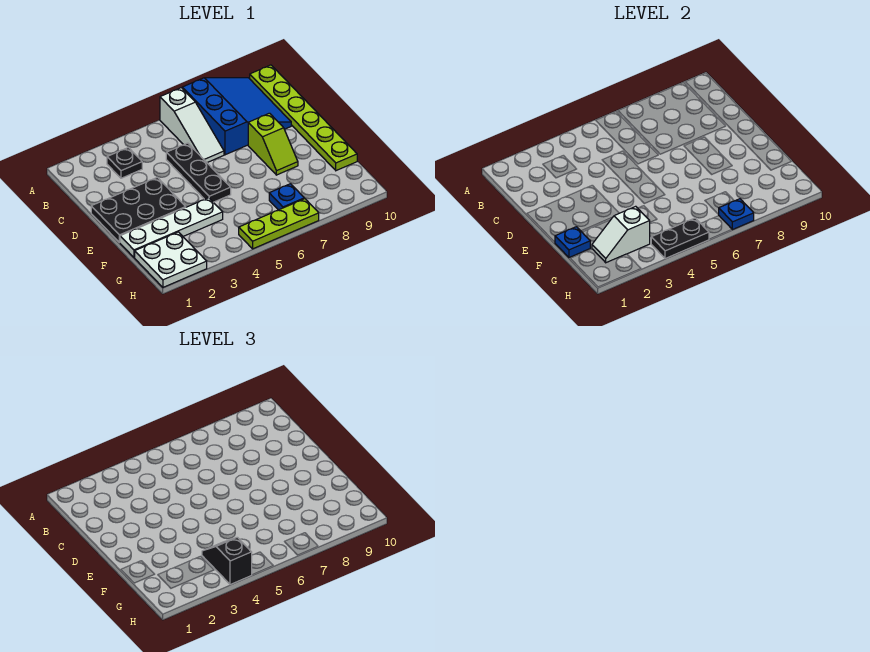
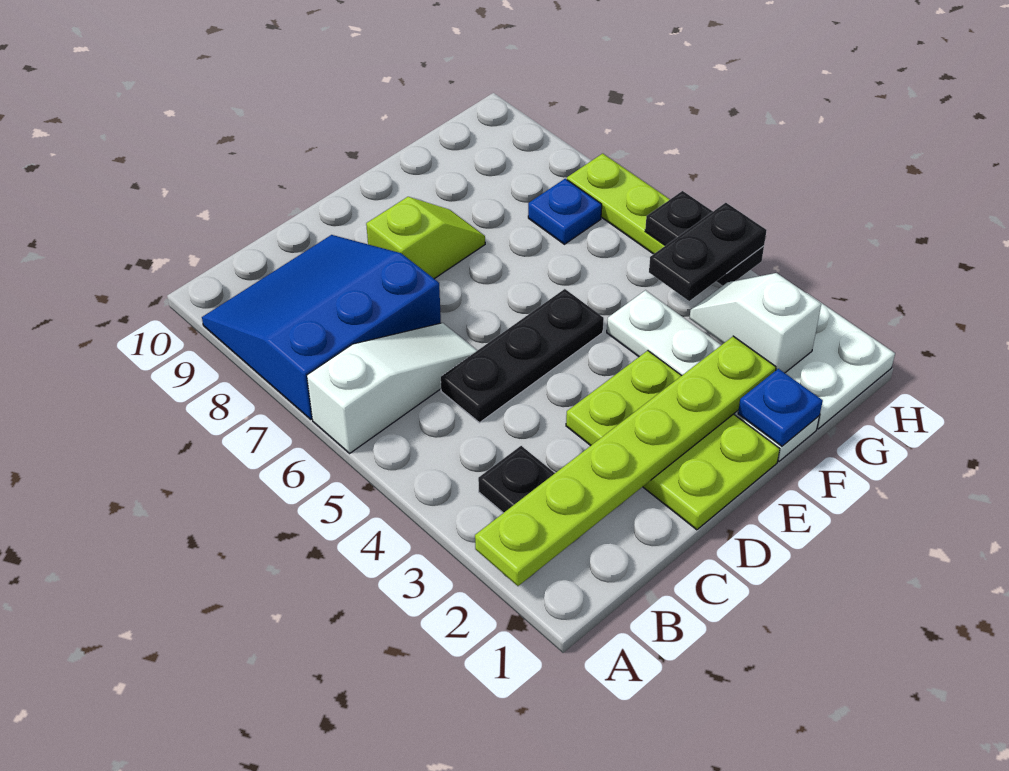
lime 1x6 plate [250,65,357,171] -> lime 1x6 plate moved to [475,336,776,586]
black 2x3 plate [91,177,186,243] -> lime 2x3 plate [566,351,780,530]
white 1x2 slope [592,206,650,263] -> white 1x2 slope turned to [690,273,821,373]
black 1x2 slope [202,537,252,585] -> black 1x2 plate [649,203,767,301]
blue 1x1 plate [719,199,754,230] -> none

